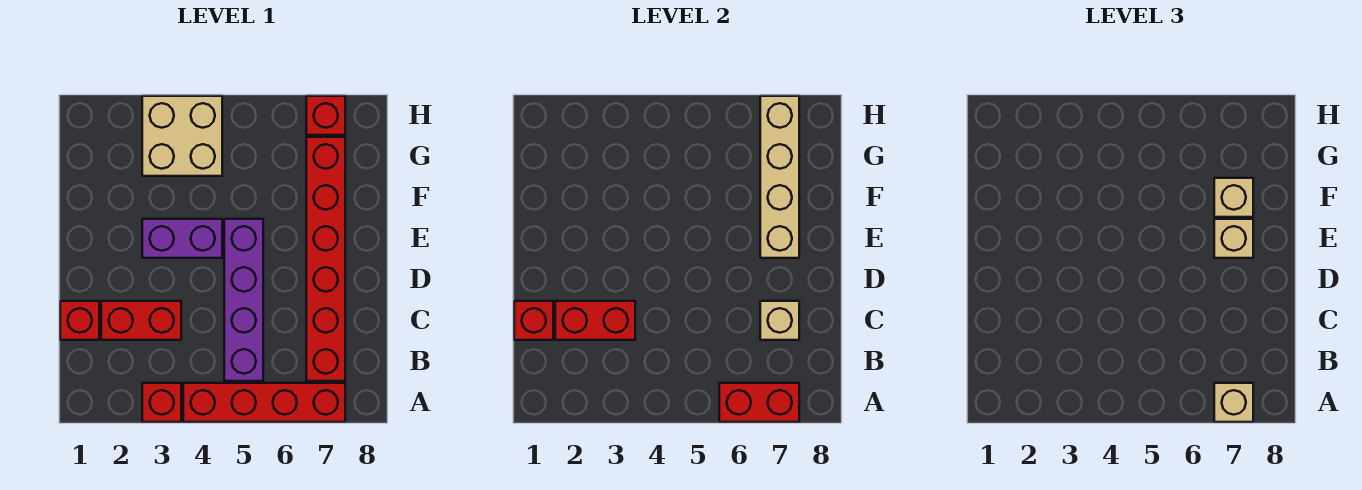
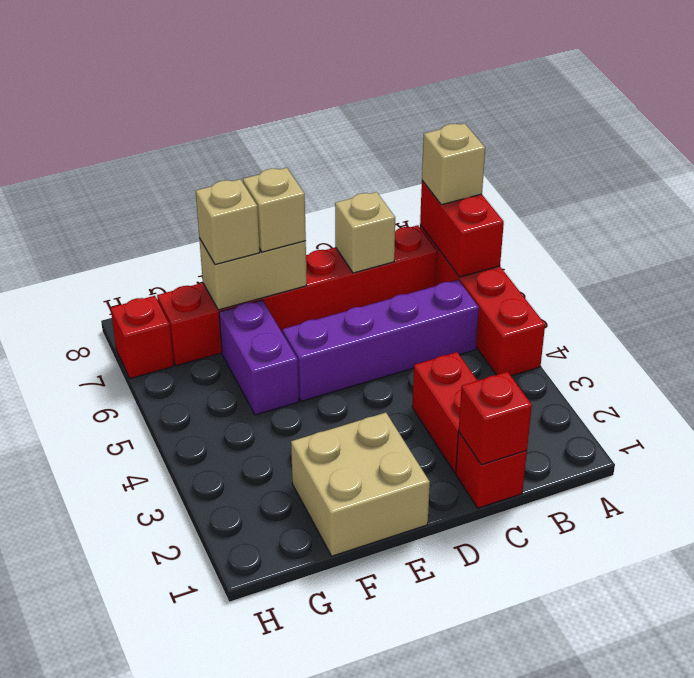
red 1x1 brick [142,383,181,422] -> none
red 1x2 brick [555,301,635,340] -> none
purple 1x2 brick [142,219,222,258] -> purple 1x2 brick moved to [219,300,299,415]
tan 1x4 brick [760,96,799,258] -> tan 1x2 brick [199,238,307,310]
tan 2x2 brick [142,96,222,176] -> tan 2x2 brick moved to [291,413,430,556]

